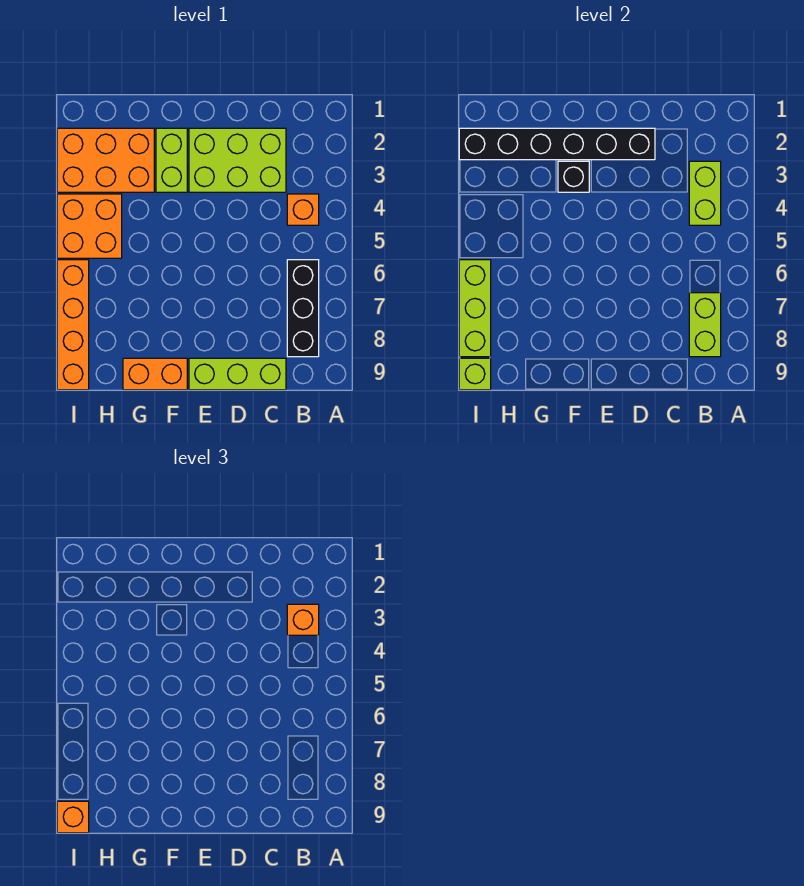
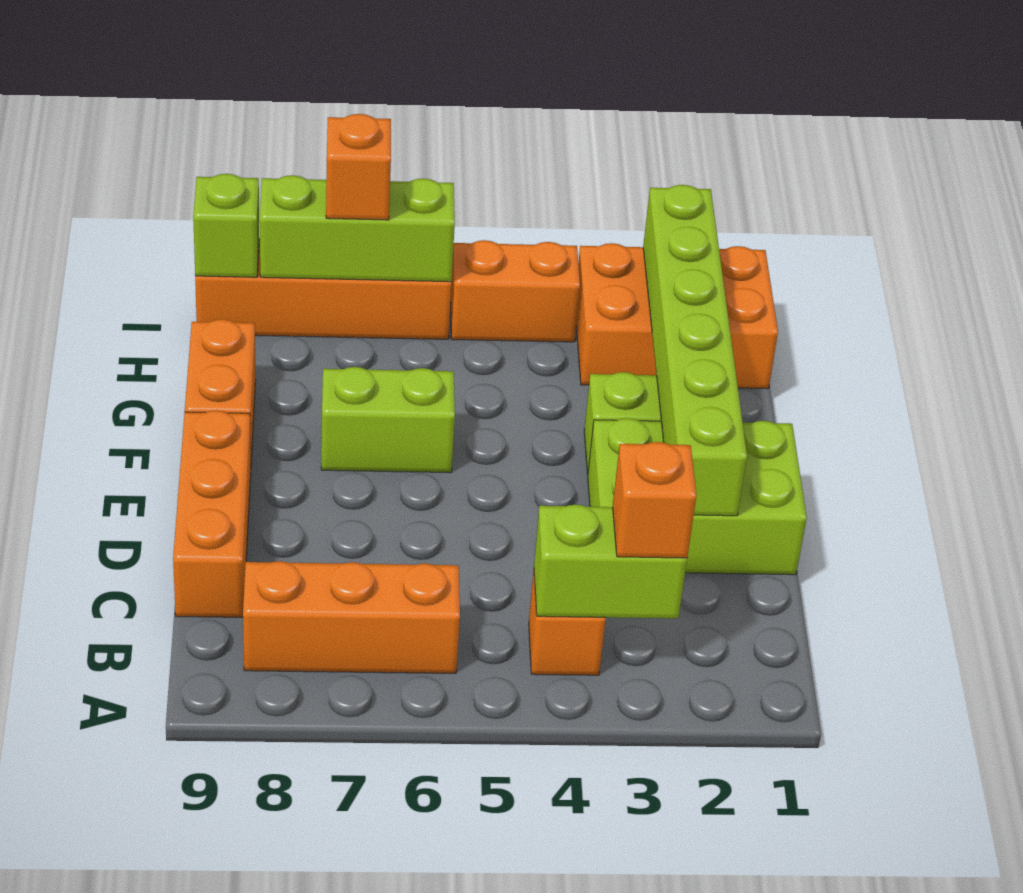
black 1x3 brick [287,260,319,357] -> orange 1x3 brick [243,561,460,673]
lime 1x2 brick [689,293,721,357] -> lime 1x2 brick moved to [321,367,455,473]
lime 2x3 brick [189,128,286,192] -> lime 2x3 brick turned to [588,418,807,575]
lime 1x3 brick [189,358,286,390] -> orange 1x3 brick [173,410,251,617]
black 1x6 brick [459,128,655,160] -> lime 1x6 brick [643,185,747,516]
black 1x1 brick [558,161,589,192] -> none
orange 2x3 brick [57,128,154,192] -> orange 2x3 brick turned to [576,243,778,389]
orange 2x2 brick [57,194,122,258] -> orange 1x2 brick [451,240,580,342]
orange 1x1 brick [57,801,89,833] -> orange 1x1 brick moved to [326,114,391,220]

